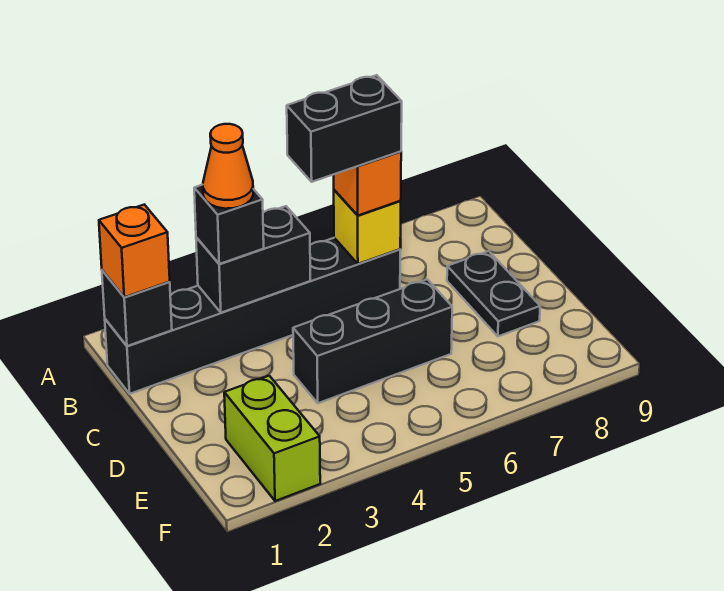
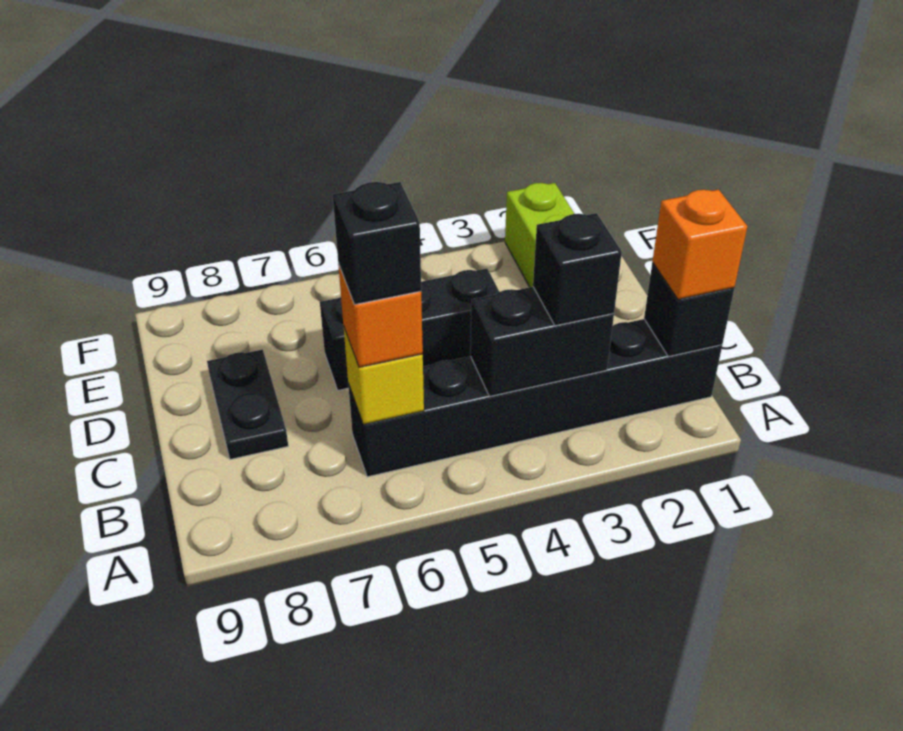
orange 1x1 cone [203,124,253,209] -> none
black 1x2 brick [287,75,402,182] -> black 1x1 brick [333,182,421,305]

